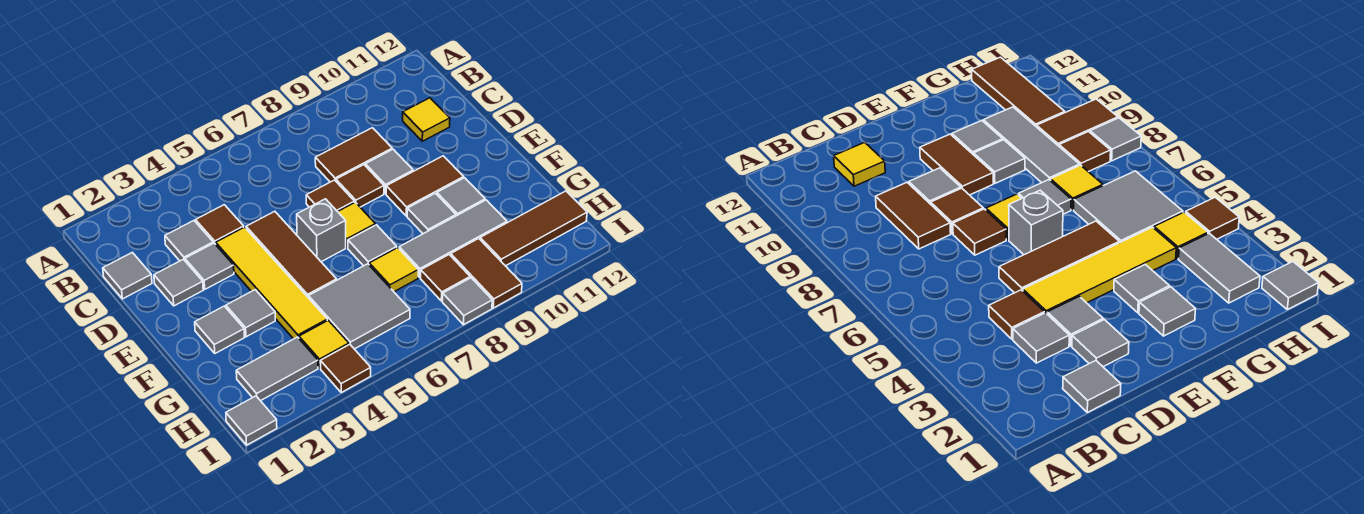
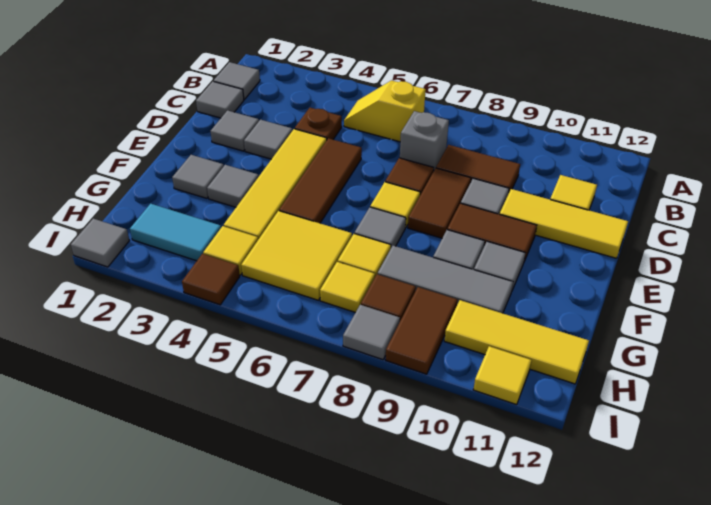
none -> yellow 1x2 slope [344,80,426,142]
grey 1x1 tile [165,221,213,261] -> grey 1x1 tile moved to [214,62,260,100]
brown 1x1 tile [196,205,244,244] -> brown 1x1 plate [295,108,342,139]
brown 1x1 tile [336,165,384,207] -> brown 1x2 tile [408,168,471,238]
none -> yellow 1x3 tile [500,189,628,258]
grey 1x1 brick [297,199,346,262] -> grey 1x1 brick moved to [400,111,449,170]
grey 2x2 tile [309,264,410,349] -> yellow 2x2 tile [241,211,352,300]
grey 1x2 tile [236,337,318,401] -> cyan 1x2 tile [130,204,221,261]
none -> yellow 1x1 tile [320,262,375,312]
brown 1x3 tile [480,191,587,266] -> yellow 1x3 tile [444,300,589,384]
none -> yellow 1x1 tile [473,346,532,405]

